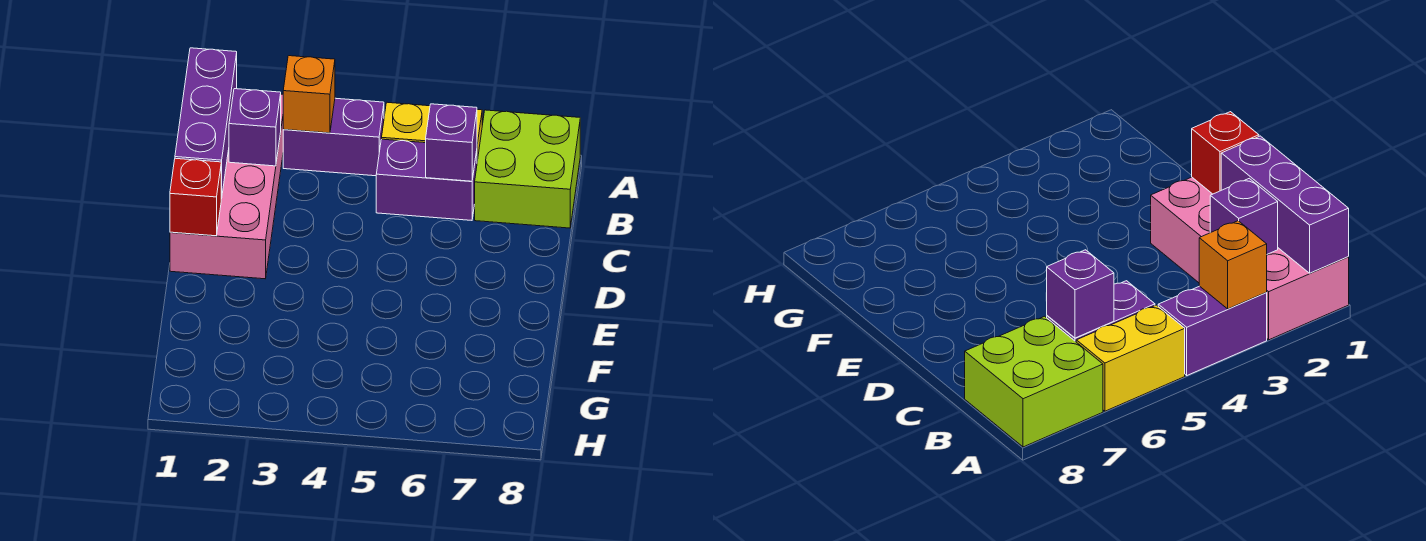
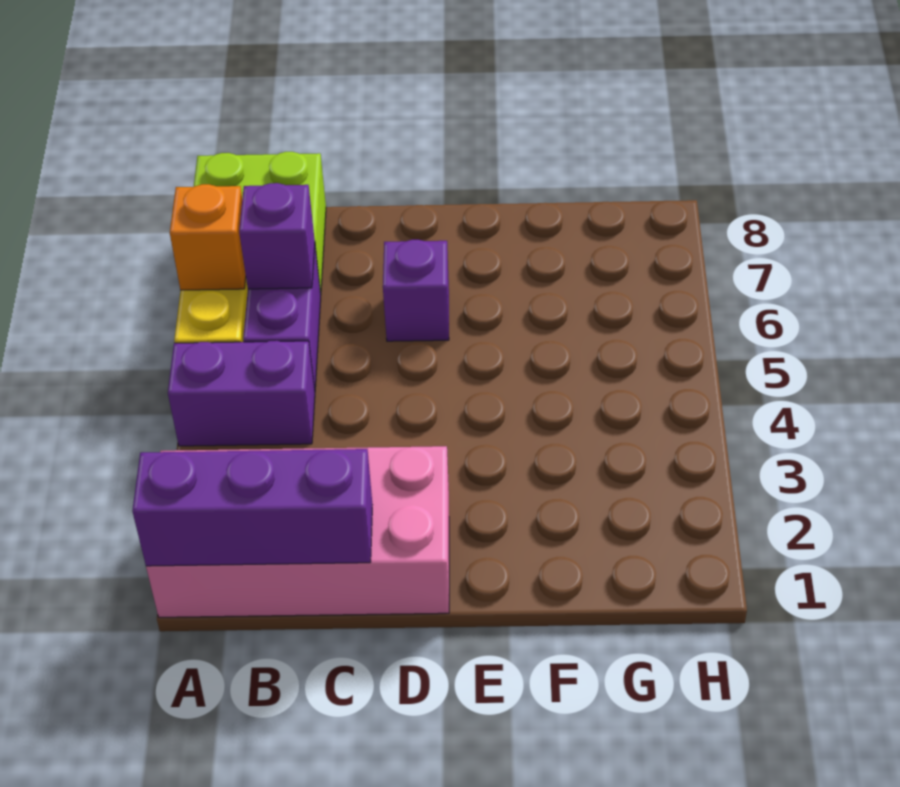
purple 1x2 brick [283,98,384,176] -> purple 1x2 brick turned to [168,341,315,446]
orange 1x1 brick [283,56,335,133] -> orange 1x1 brick moved to [170,184,246,290]
purple 1x1 brick [229,89,281,166] -> purple 1x1 brick moved to [383,240,449,341]
red 1x1 brick [170,158,221,236] -> none

